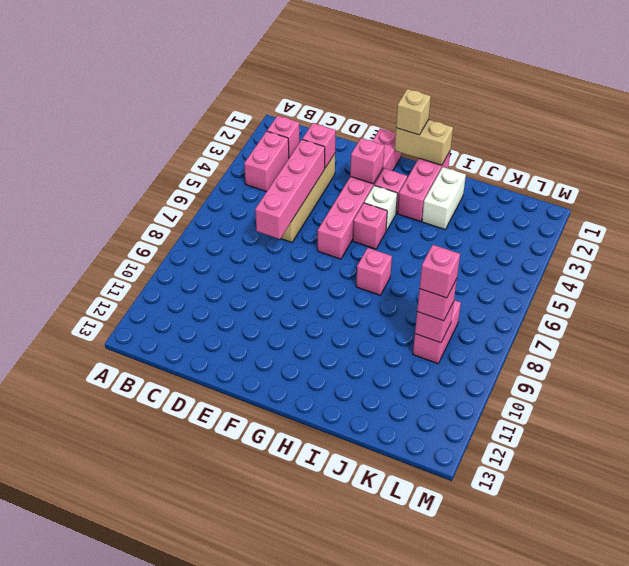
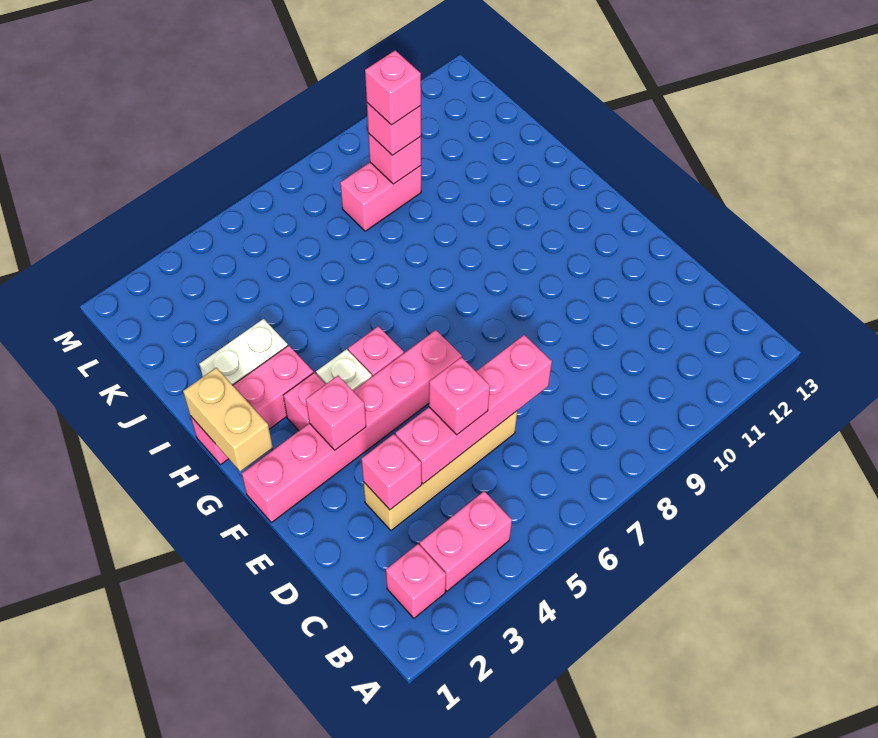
tan 1x1 brick [396,89,431,135] -> none
pink 1x1 brick [356,248,392,295] -> pink 1x1 brick moved to [429,357,490,435]

